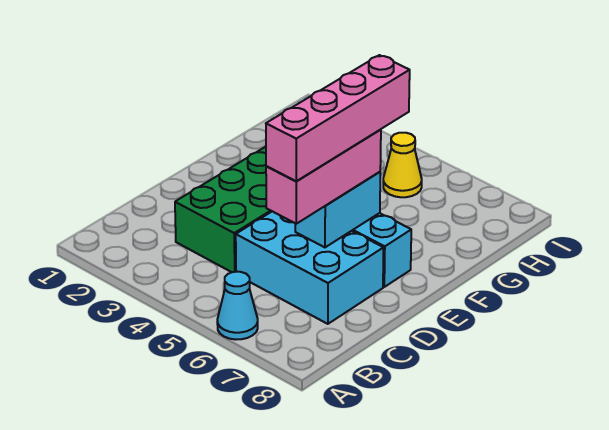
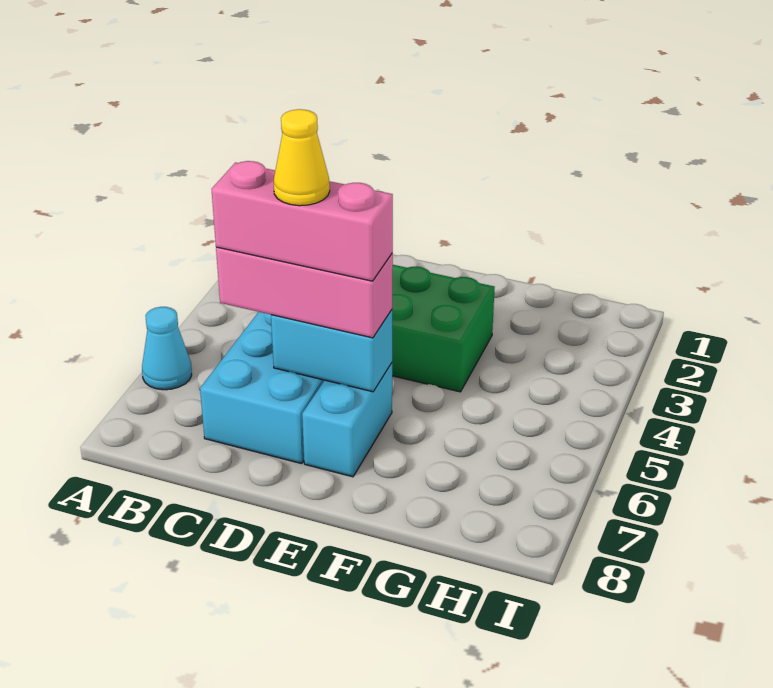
pink 1x4 brick [266,55,410,181] -> pink 1x3 brick [212,161,393,281]
yellow 1x1 cone [383,133,422,197] -> yellow 1x1 cone moved to [274,109,330,206]

